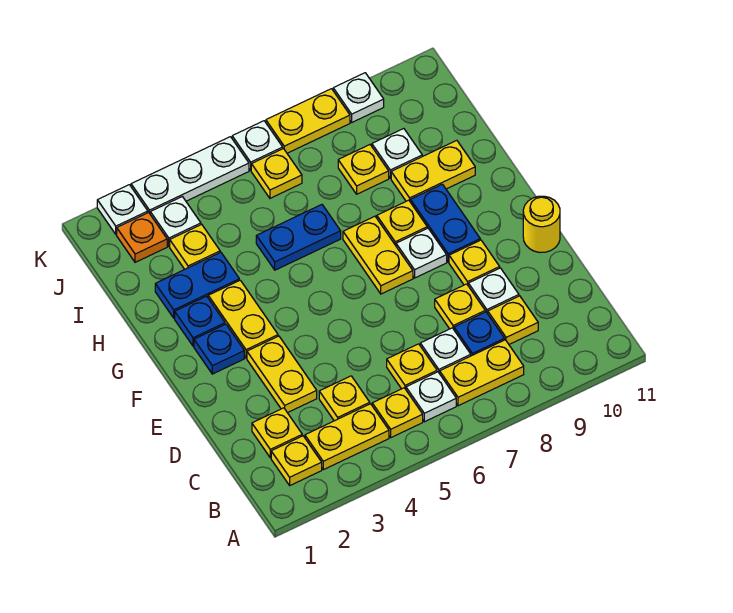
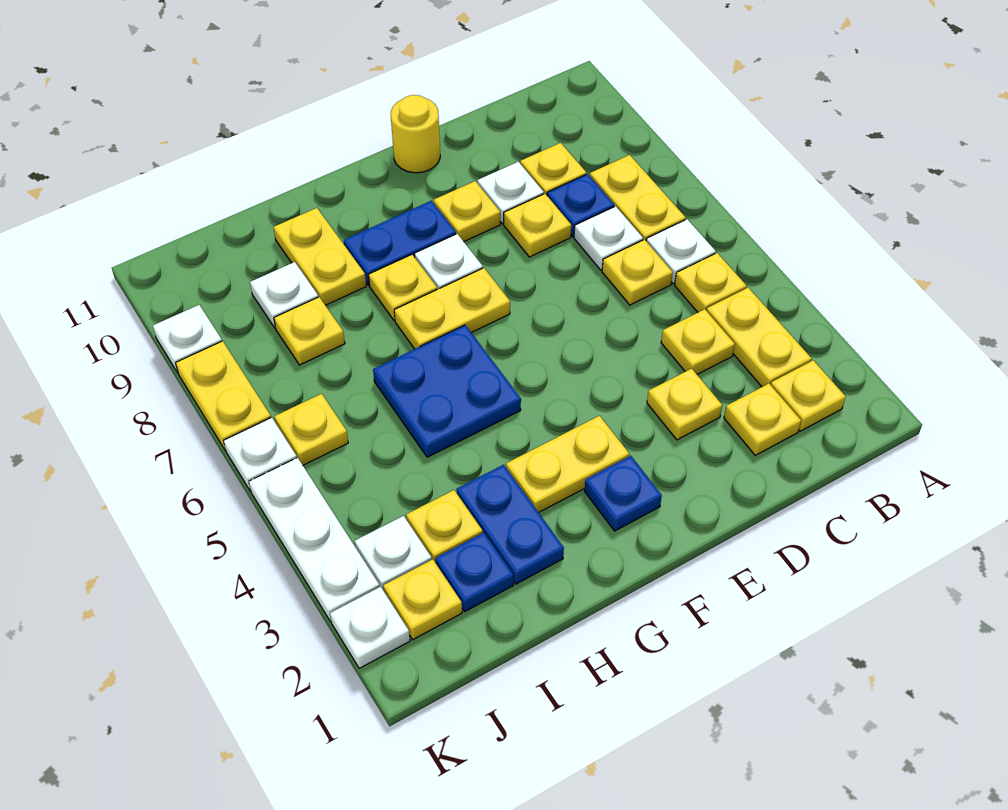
yellow 1x2 plate [247,336,317,413] -> yellow 1x1 plate [647,369,722,440]
blue 1x1 plate [175,296,225,346] -> blue 1x1 plate moved to [435,533,513,611]
blue 1x2 plate [256,205,341,270] -> blue 2x2 plate [373,325,521,457]
orange 1x1 plate [117,213,167,262] -> yellow 1x1 plate [383,559,462,640]

